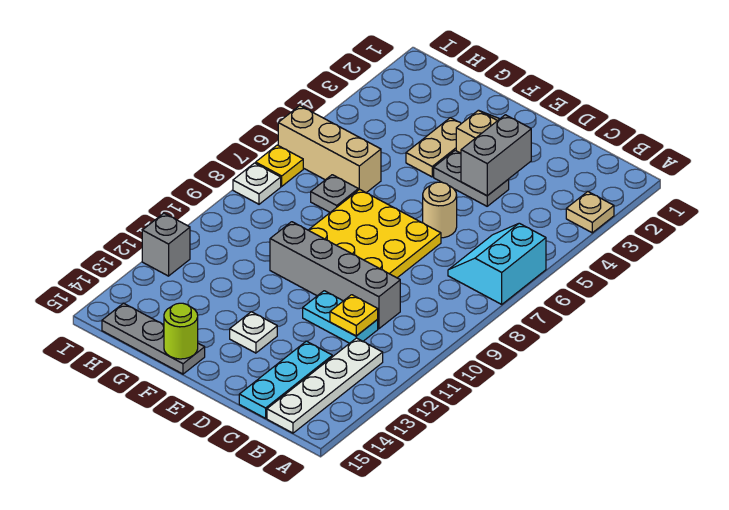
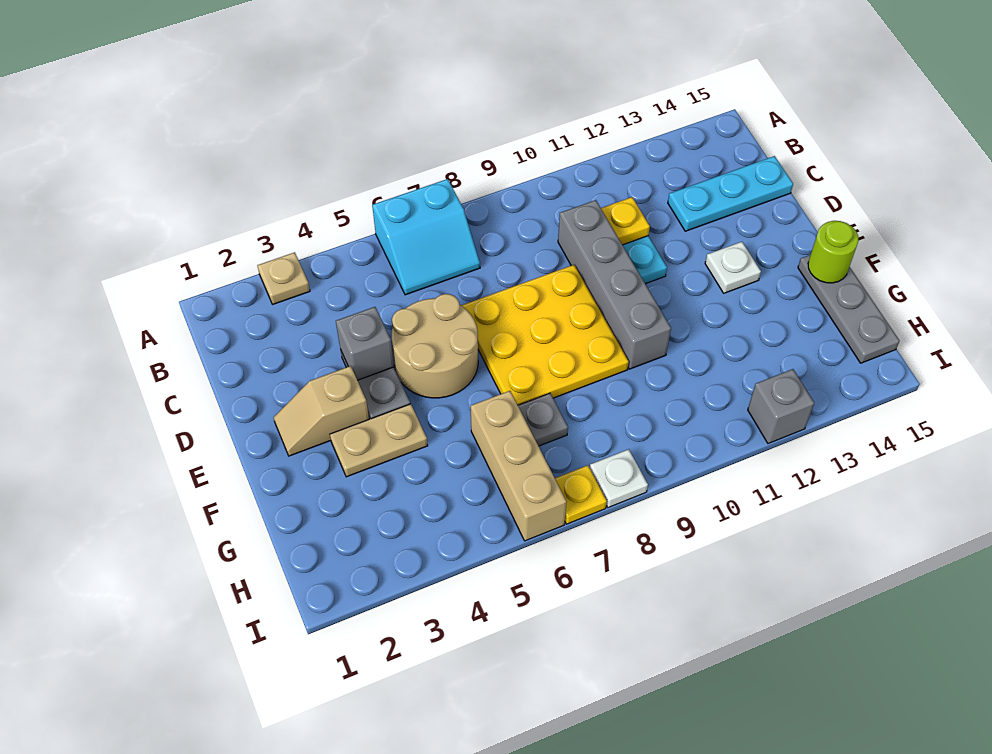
white 1x4 plate [267,338,383,433] -> none
grey 1x2 brick [461,115,531,196] -> grey 1x1 brick [336,307,394,380]
tan 1x1 round brick [423,182,457,238] -> tan 2x2 round brick [391,294,478,398]

